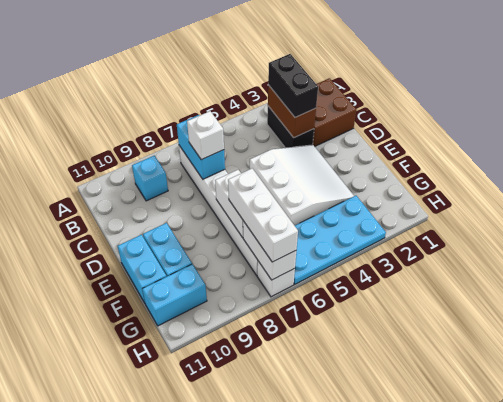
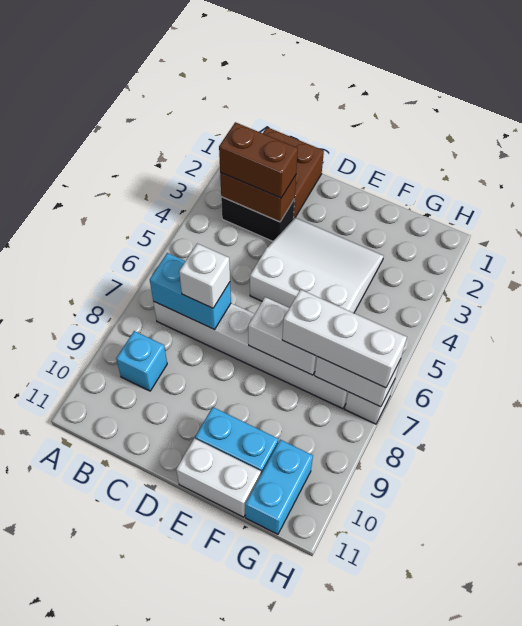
black 1x2 brick [268,54,318,117] -> brown 1x2 brick [219,122,298,198]
cyan 1x2 brick [118,235,166,303] -> white 1x2 brick [176,438,261,517]
cyan 2x4 plate [294,196,386,284] -> none

